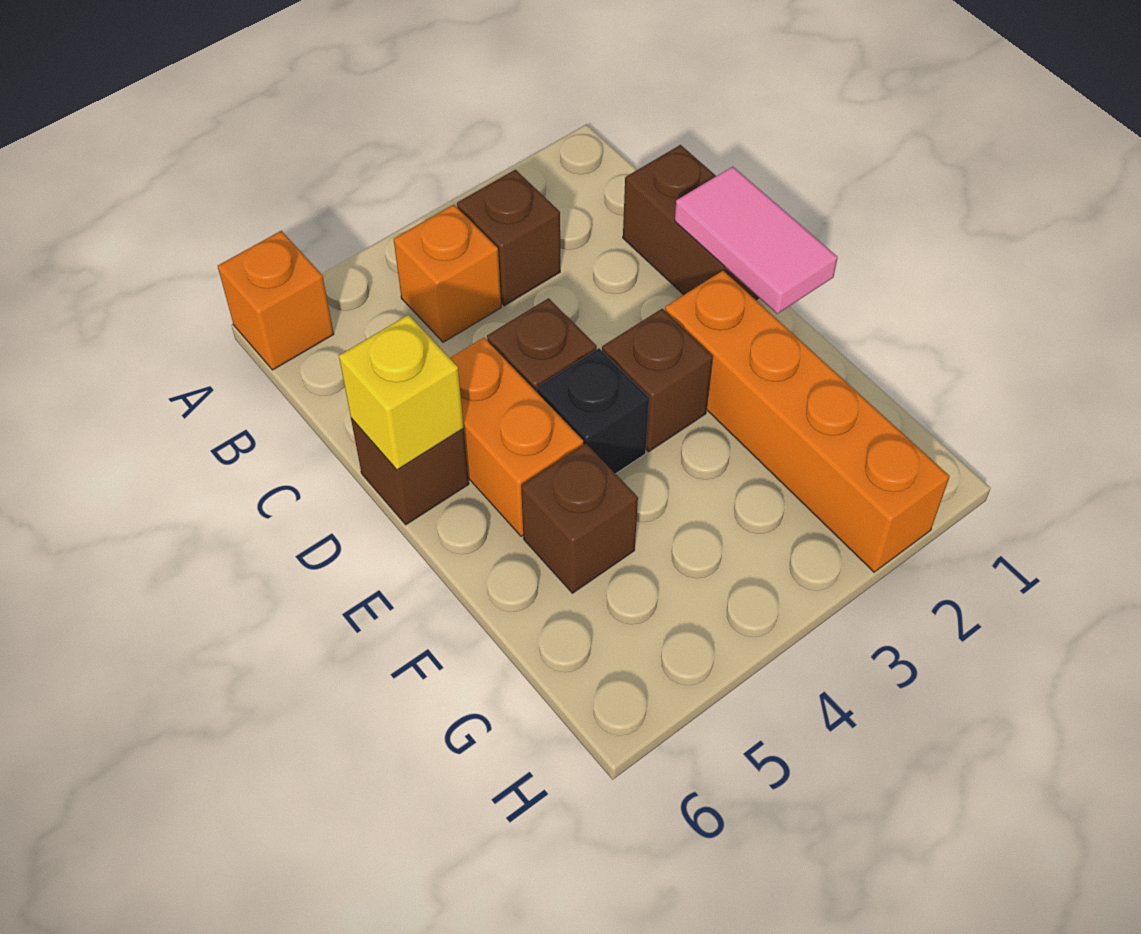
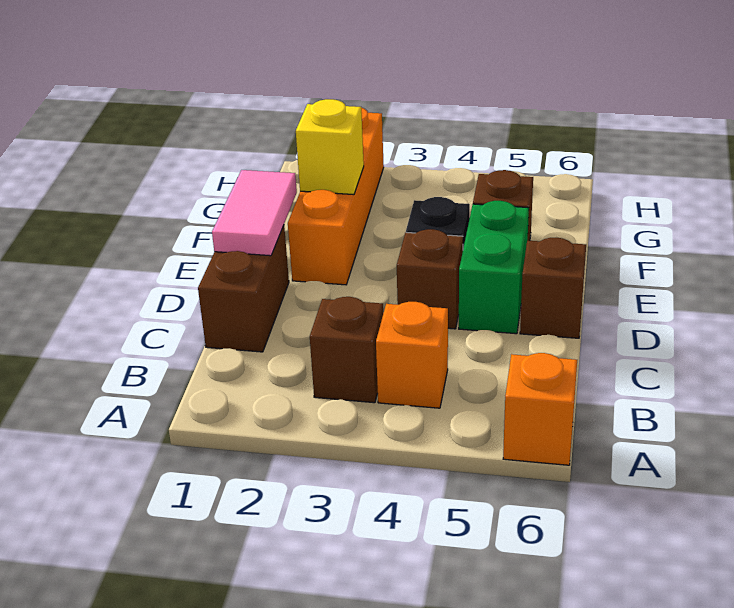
orange 1x2 brick [450,338,583,536] -> green 1x2 brick [459,201,529,334]
yellow 1x1 brick [339,315,464,470] -> yellow 1x1 brick moved to [296,99,364,195]
brown 1x1 brick [602,309,713,452] -> none

